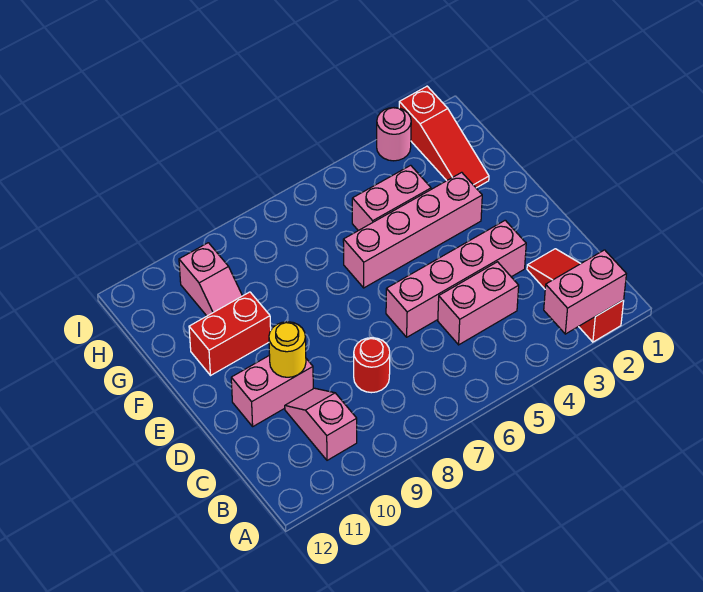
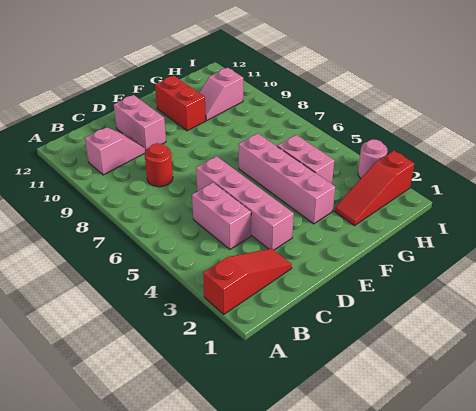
pink 1x2 brick [544,250,626,334] -> none
yellow 1x1 round brick [269,322,306,377] -> none

